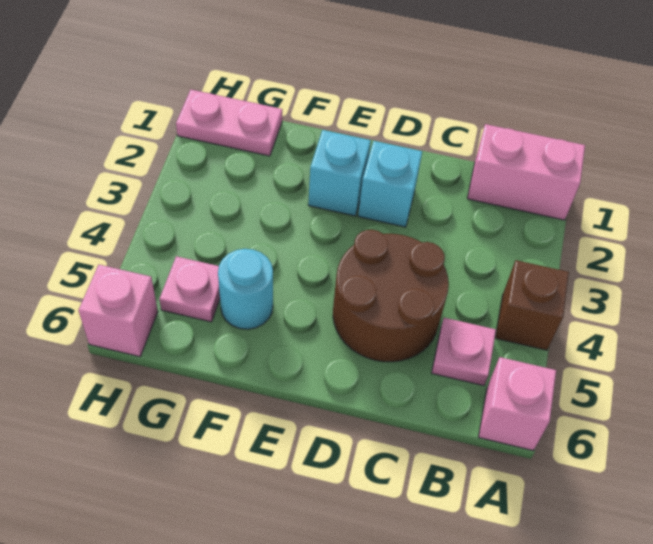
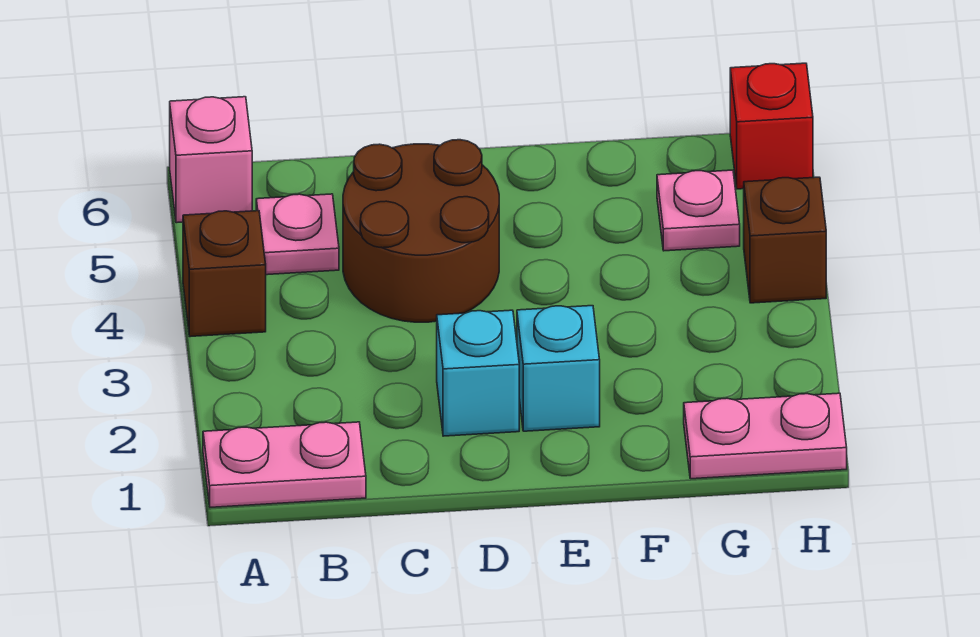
pink 1x2 brick [467,124,585,220] -> pink 1x2 plate [203,422,366,507]
cyan 1x1 round brick [218,249,273,329] -> none
none -> brown 1x1 brick [744,177,826,303]
pink 1x1 brick [78,265,158,357] -> red 1x1 brick [730,63,813,189]

